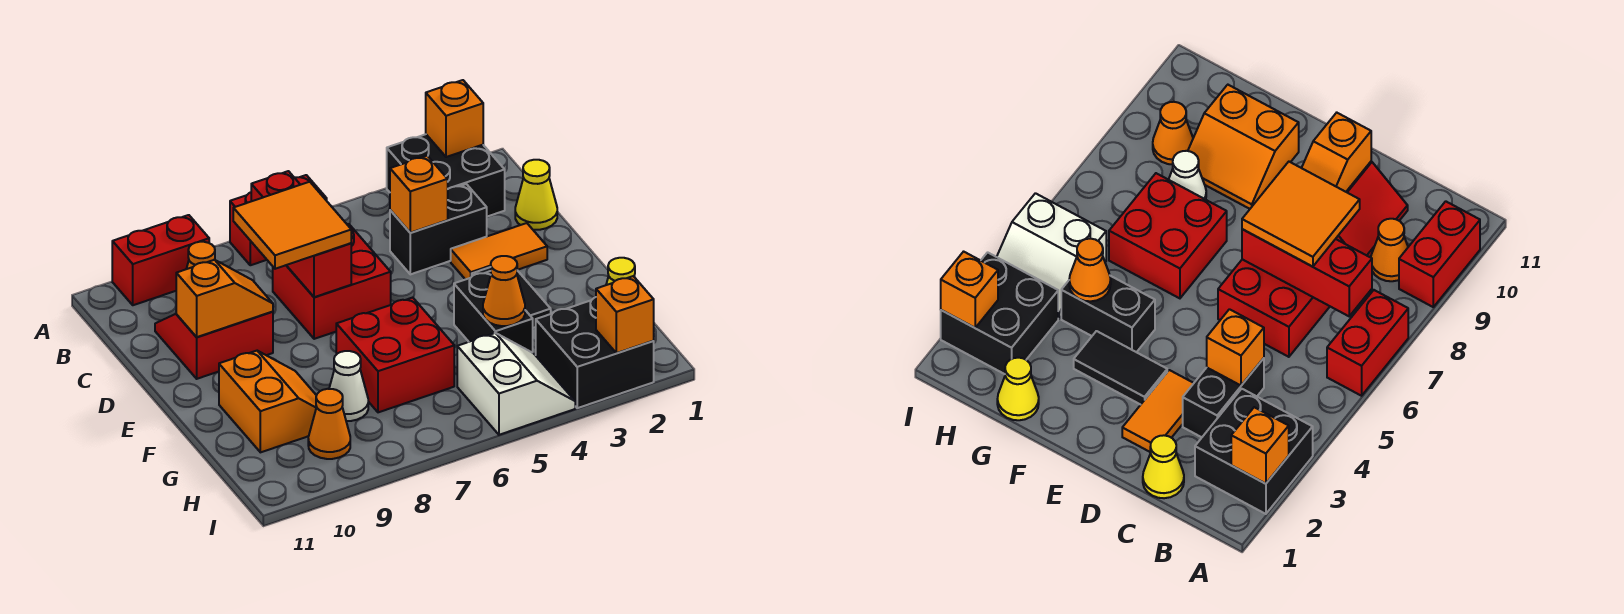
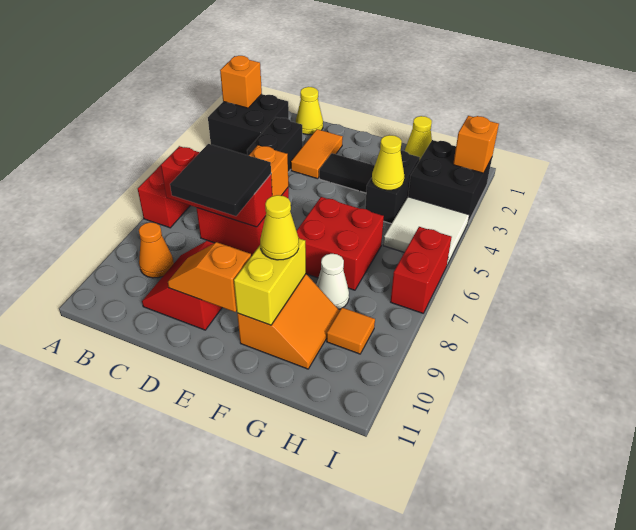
red 1x2 brick [112,215,209,305] -> red 1x2 brick moved to [391,227,452,313]
orange 1x1 brick [390,156,448,233] -> orange 1x1 brick moved to [249,145,288,196]
orange 2x2 tile [233,182,351,269] -> black 2x2 tile [170,144,271,216]
orange 1x2 slope [176,260,273,337] -> orange 1x2 slope turned to [168,242,251,312]
black 1x2 brick [454,271,533,353] -> black 1x2 brick turned to [365,150,420,224]
orange 2x2 slope [219,351,317,452] -> orange 2x2 slope turned to [237,274,340,369]
none -> yellow 1x2 brick [234,239,306,325]
none -> yellow 1x1 cone [260,195,299,260]
orange 1x1 cone [483,256,525,326] -> yellow 1x1 cone [372,135,404,190]
white 2x2 slope [457,333,575,435] -> white 2x2 tile [383,197,469,265]
orange 1x1 cone [308,389,350,459] -> orange 1x1 tile [327,308,375,354]

